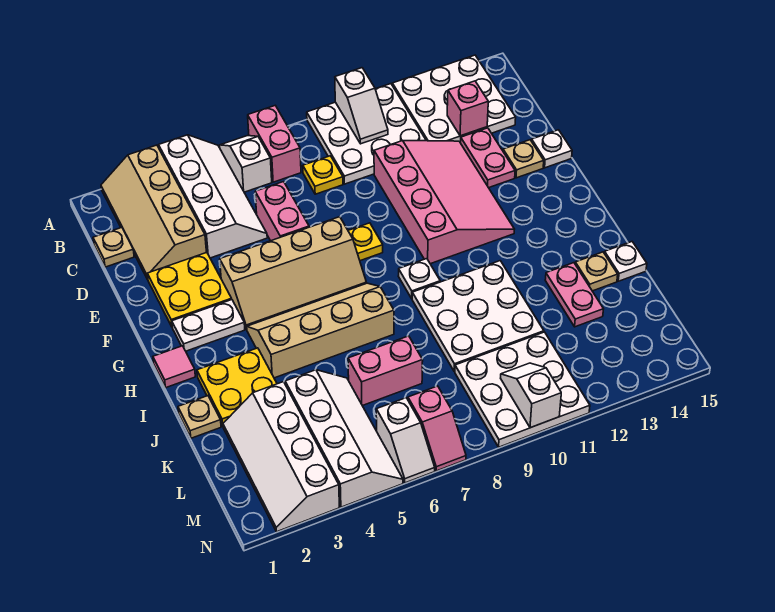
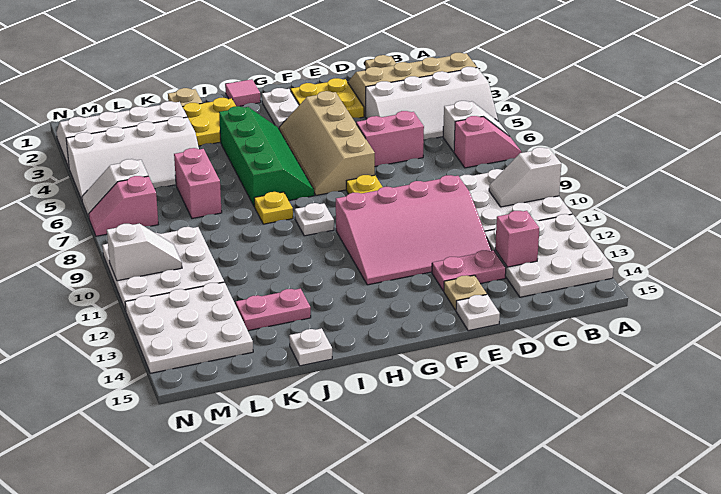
pink 1x2 brick [248,106,301,182] -> pink 1x2 slope [454,116,522,168]
yellow 1x1 plate [303,156,343,194] -> yellow 1x1 plate moved to [254,192,293,224]
tan 2x4 slope [247,283,394,378] -> green 2x4 slope [219,106,314,207]
white 3x3 plate [412,261,544,371] -> white 3x3 plate moved to [125,282,253,373]
tan 1x1 plate [575,252,618,291] -> none

